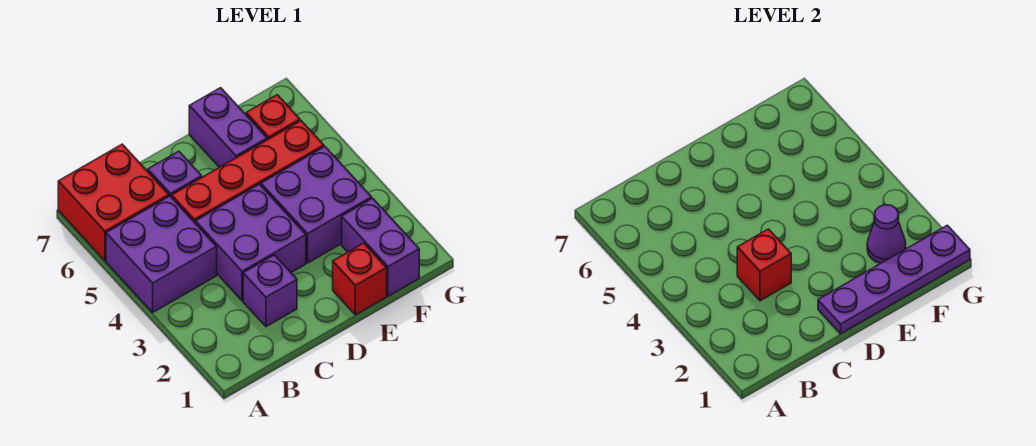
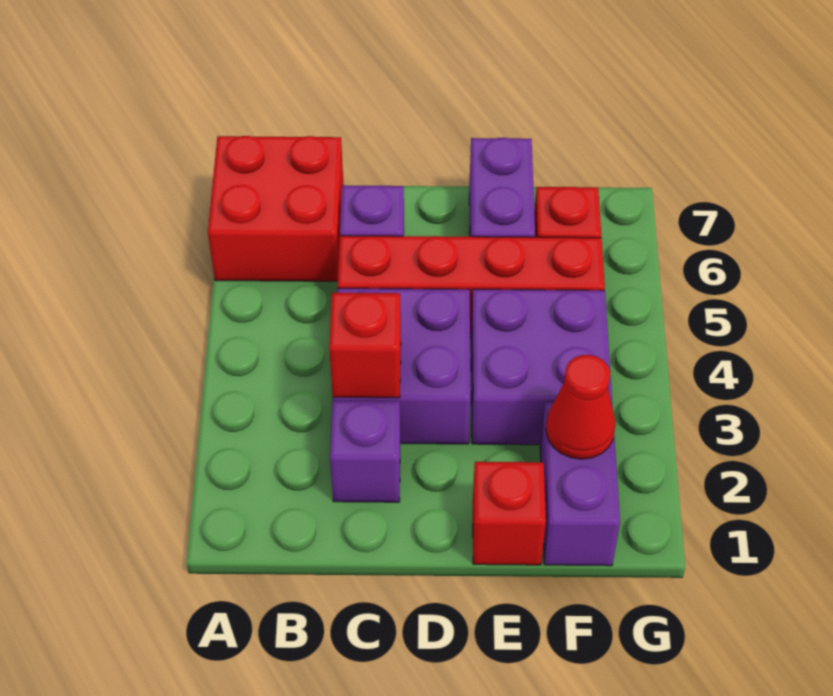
purple 2x2 brick [106,196,217,312] -> none
purple 1x4 plate [818,225,970,334] -> none
purple 1x1 cone [867,205,906,264] -> red 1x1 cone [546,355,615,459]

